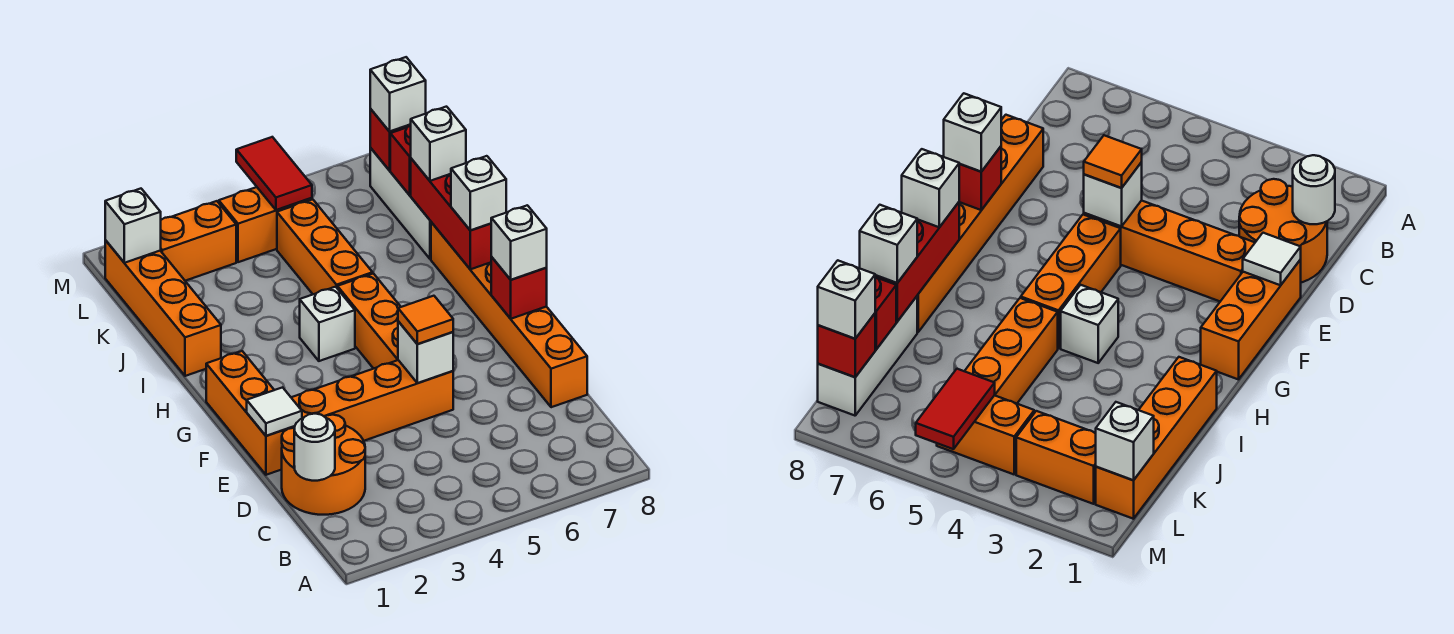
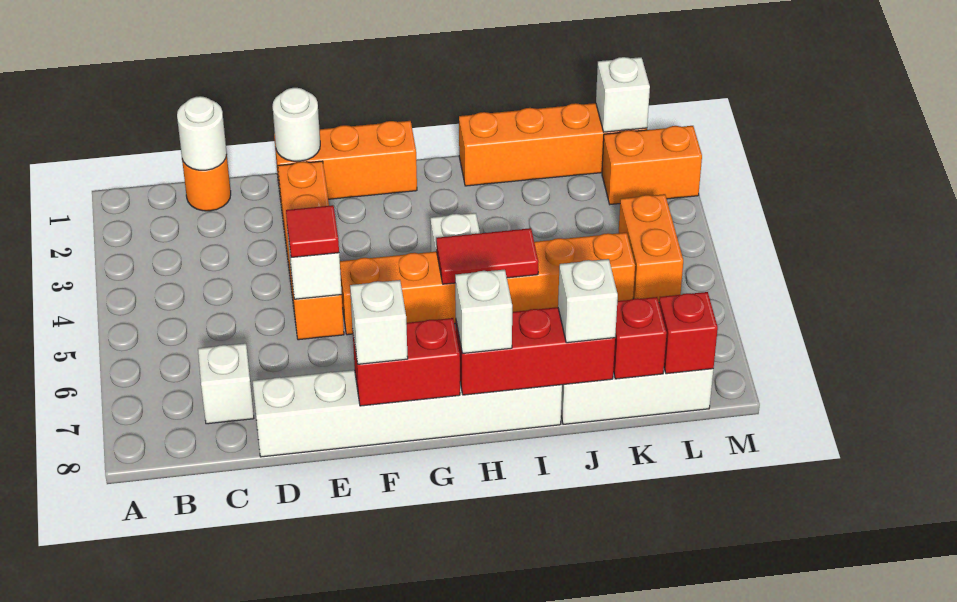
orange 2x2 round brick [282,415,365,515] -> orange 1x1 round brick [182,155,231,211]
orange 1x6 brick [431,222,587,407] -> white 1x6 brick [253,370,562,457]
white 1x1 tile [247,387,302,436] -> white 1x1 round brick [273,88,320,161]
orange 1x1 tile [398,296,453,344] -> red 1x1 tile [286,205,339,257]
red 1x1 brick [491,257,547,319] -> red 1x2 brick [353,318,460,406]
orange 1x2 brick [160,201,236,281] -> orange 1x2 brick turned to [602,126,702,204]
red 1x2 tile [236,137,312,210] -> red 1x2 tile moved to [436,228,538,284]
white 1x1 brick [370,57,426,132] -> white 1x1 brick moved to [198,343,254,424]

